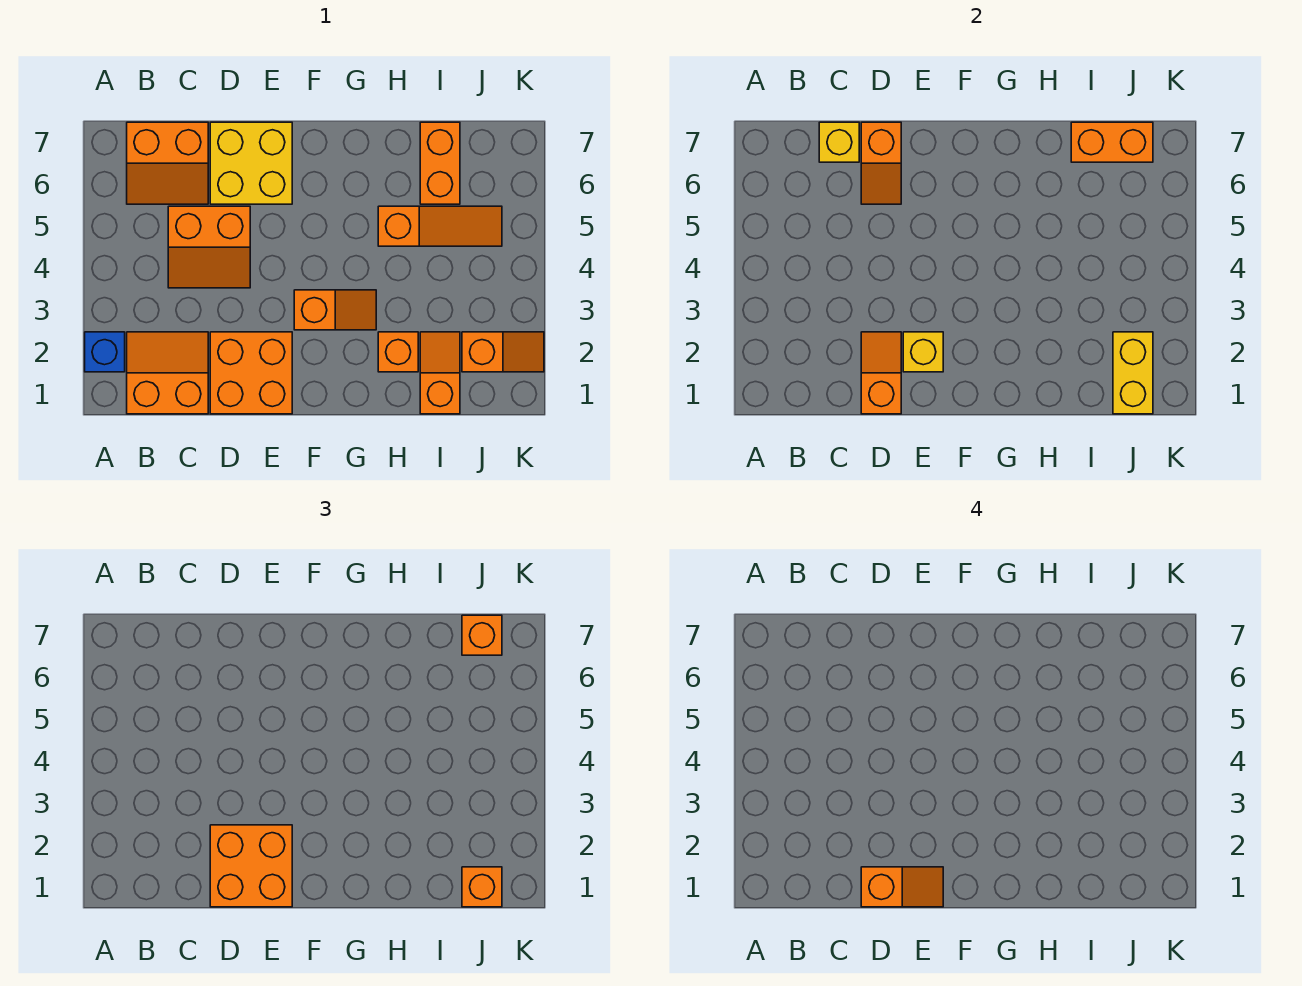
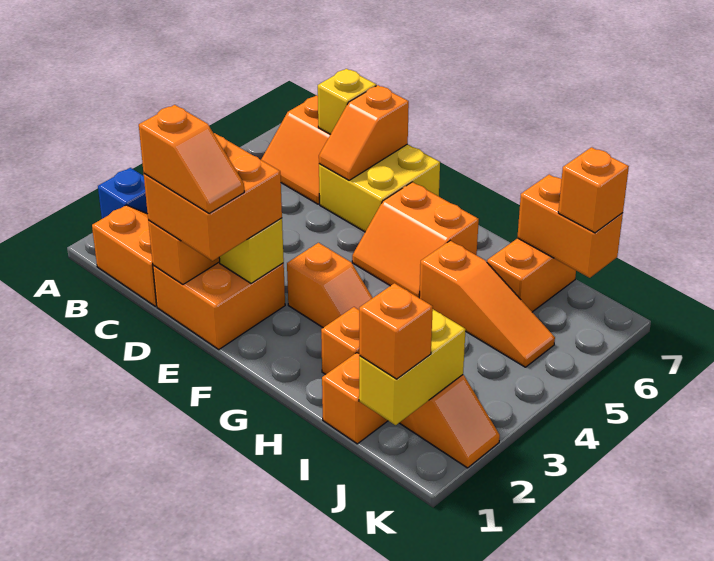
orange 2x2 slope [168,206,250,288] -> orange 2x2 slope moved to [352,182,479,298]

